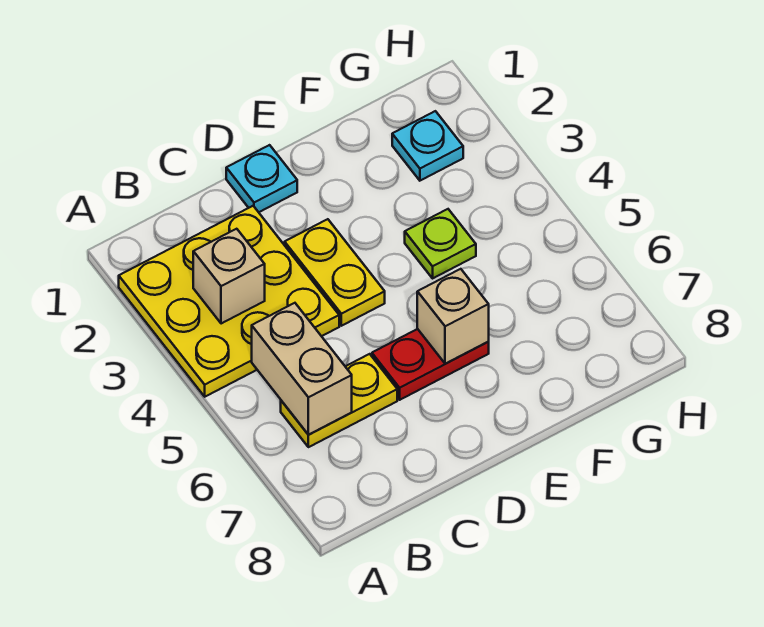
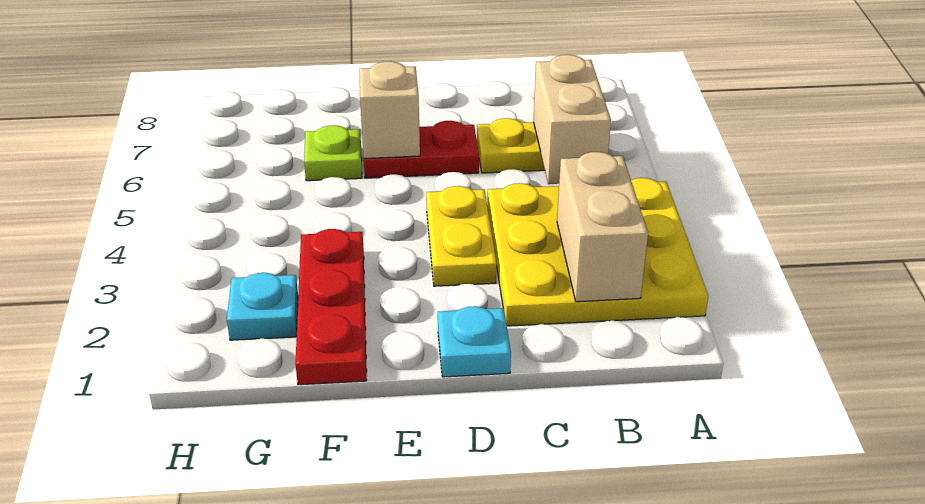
tan 1x1 brick [193,229,265,324] -> tan 1x2 brick [557,152,648,302]
none -> red 1x3 plate [295,229,367,385]
lime 1x1 plate [405,209,476,278] -> lime 1x1 plate moved to [304,125,362,181]

